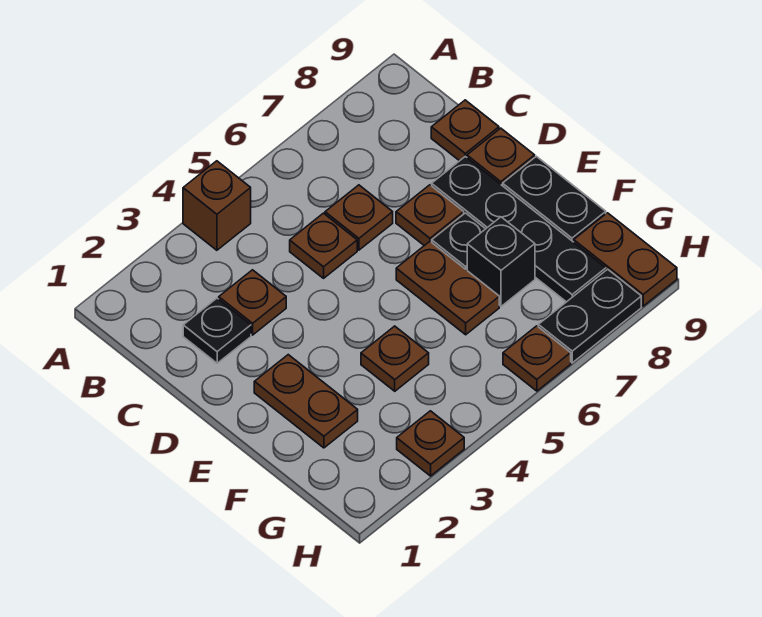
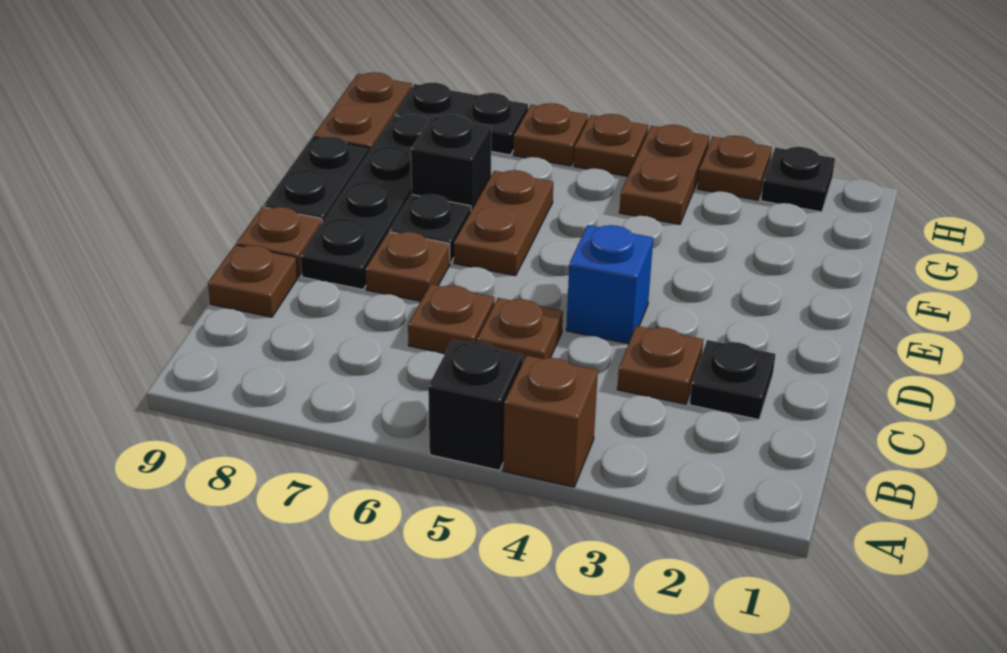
none -> black 1x1 brick [428,340,523,470]
none -> blue 1x1 brick [566,225,653,344]
brown 1x2 plate [254,355,358,448] -> brown 1x2 plate moved to [619,125,710,224]
brown 1x1 plate [361,326,429,391] -> brown 1x1 plate moved to [574,114,648,176]
none -> black 1x1 plate [761,147,835,212]

